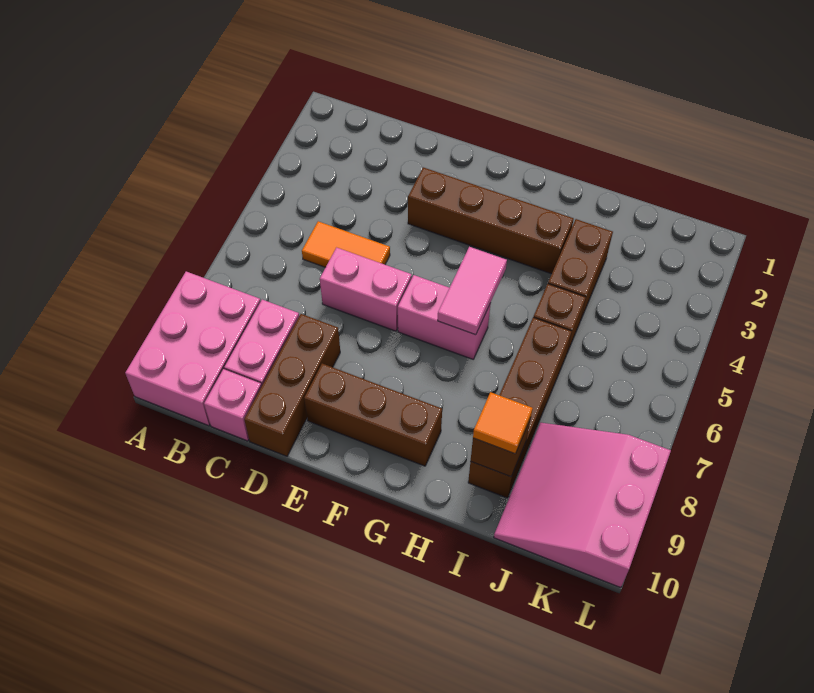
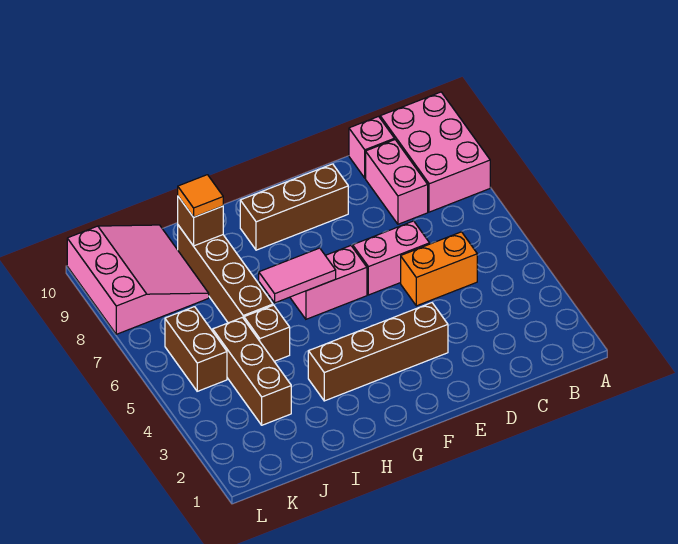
orange 1x2 tile [302,221,390,267] -> orange 1x2 brick [401,232,477,306]
brown 1x3 brick [244,314,340,456] -> brown 1x3 brick moved to [213,317,291,425]
pink 1x2 tile [438,247,507,335] -> pink 1x2 tile turned to [259,248,336,303]
brown 1x2 brick [548,219,613,319] -> brown 1x2 brick moved to [165,307,227,391]

